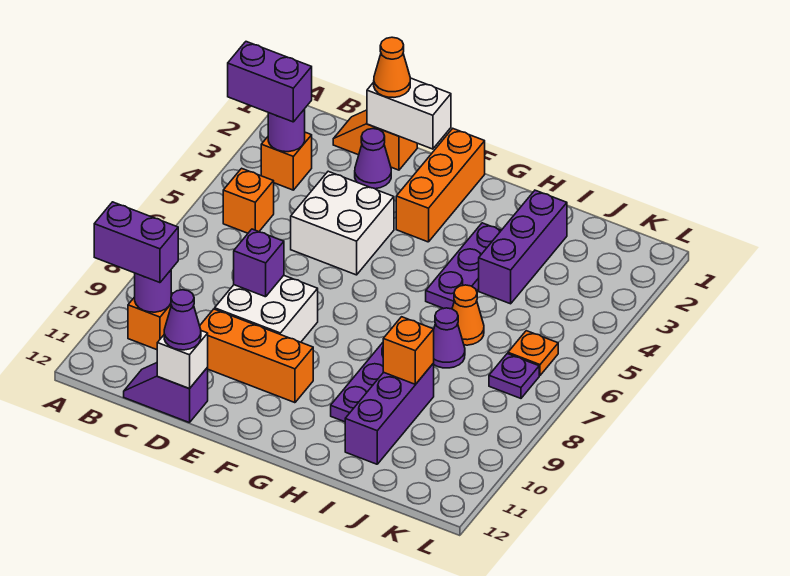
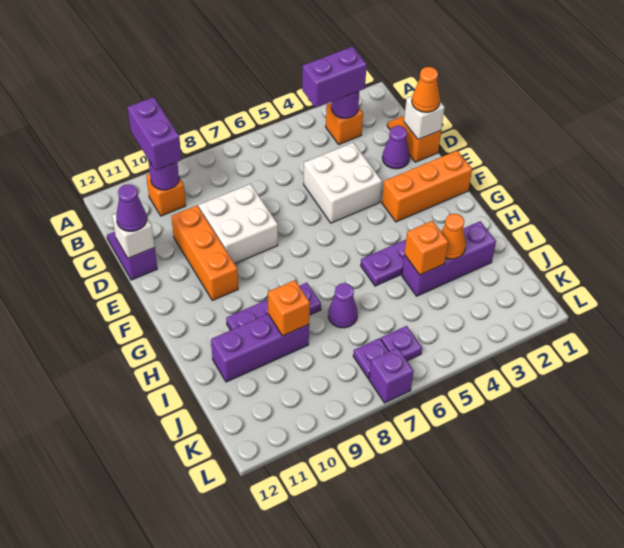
purple 1x2 brick [228,42,312,122] -> purple 1x2 brick turned to [302,47,367,108]
orange 1x1 brick [223,168,274,233] -> orange 1x1 brick moved to [404,221,448,275]
white 1x2 brick [367,78,451,149] -> white 1x1 brick [404,96,445,140]
purple 1x1 brick [234,229,284,297] -> purple 1x1 brick moved to [369,348,414,403]
orange 1x1 cone [452,285,484,345] -> orange 1x1 cone moved to [441,214,466,259]
orange 1x1 plate [508,331,558,376] -> purple 1x1 plate [381,326,422,361]

